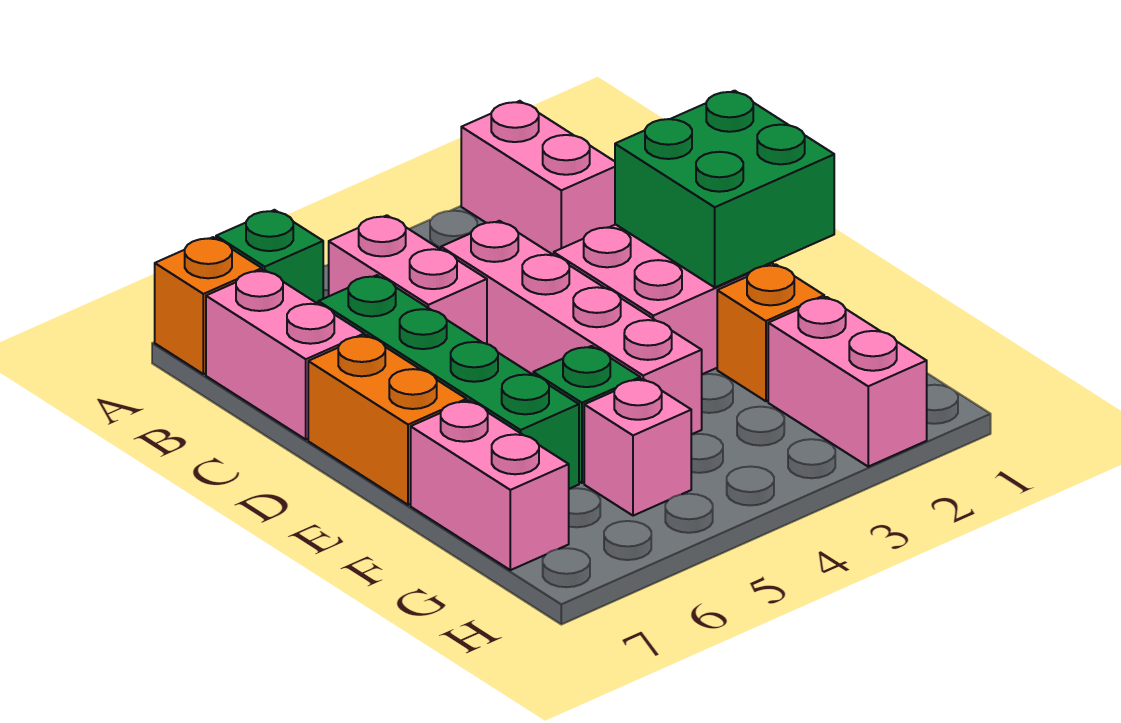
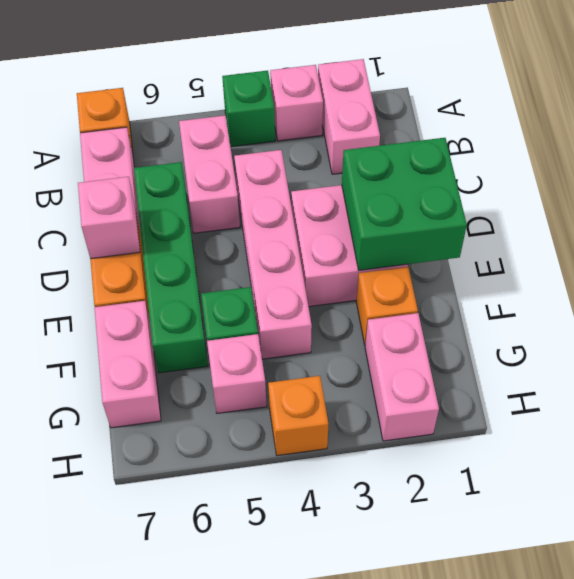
none -> pink 1x1 brick [270,65,323,141]
green 1x1 brick [216,210,323,304] -> green 1x1 brick moved to [222,71,275,147]
none -> pink 1x1 brick [78,177,140,259]
none -> orange 1x1 brick [268,376,328,456]

